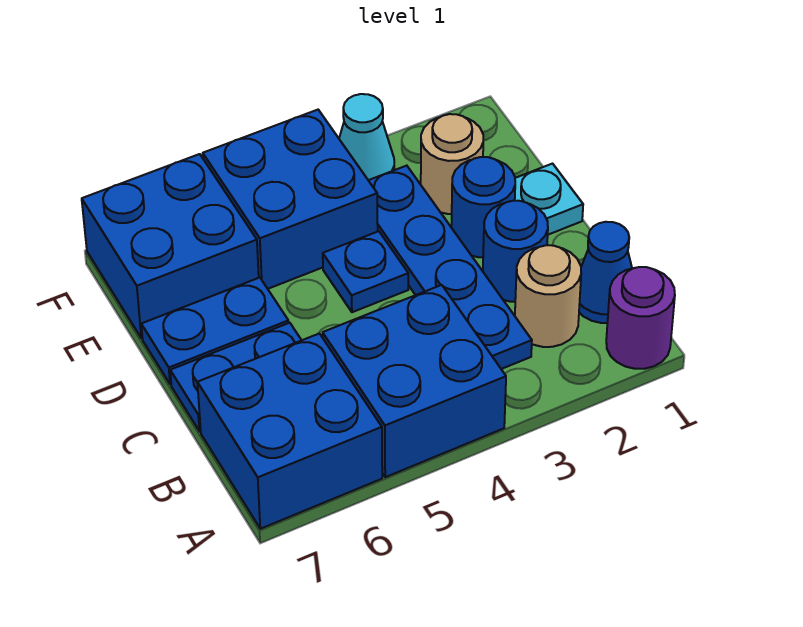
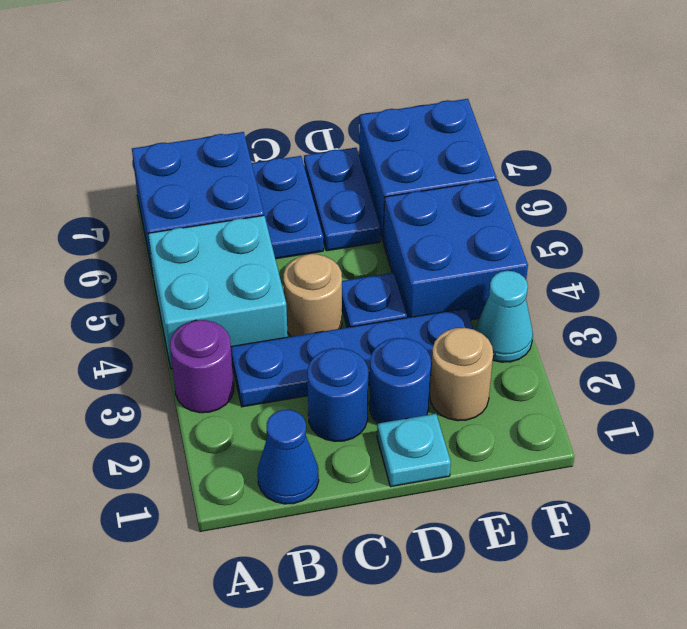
purple 1x1 round brick [606,267,675,369] -> purple 1x1 round brick moved to [170,320,234,413]
blue 2x2 brick [323,285,506,477] -> cyan 2x2 brick [148,215,288,369]
tan 1x1 round brick [515,245,581,347] -> tan 1x1 round brick moved to [284,254,342,337]

